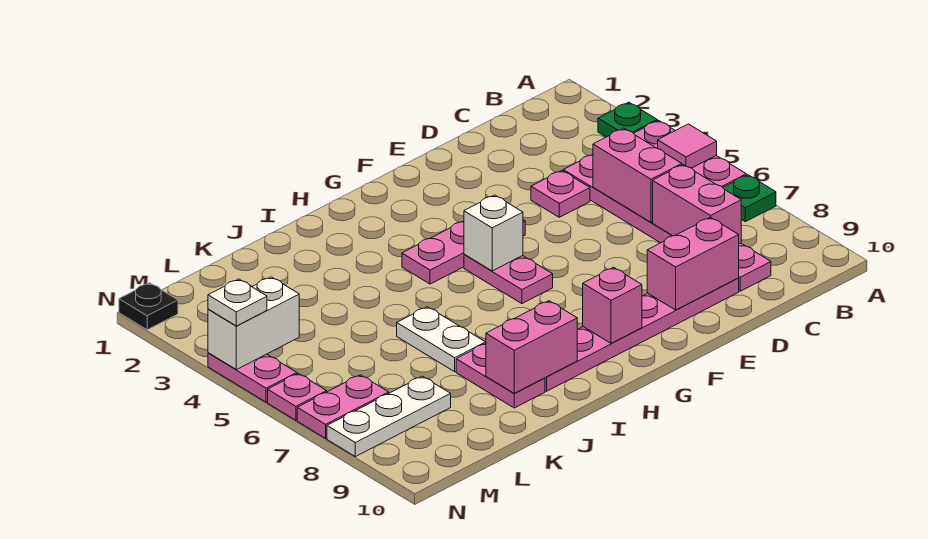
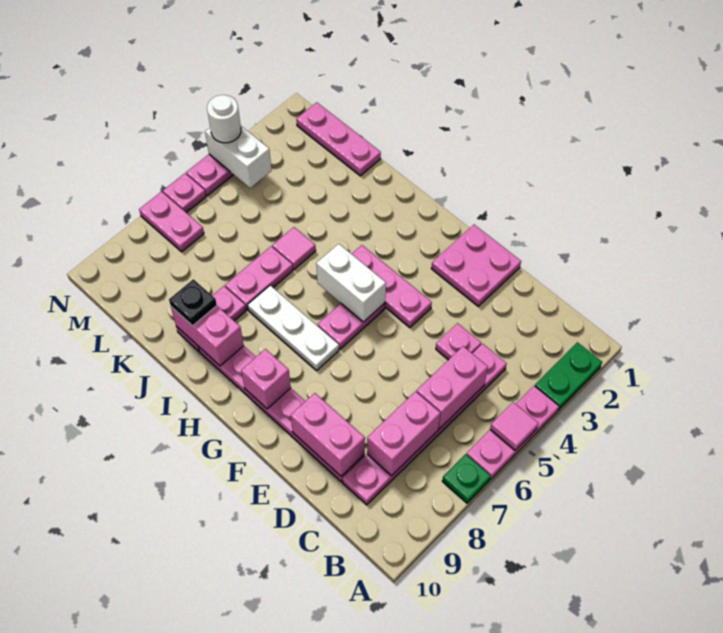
green 1x1 plate [598,102,657,137] -> green 1x2 plate [535,342,602,410]
none -> pink 2x2 plate [431,225,521,306]
white 1x1 brick [464,195,523,271] -> white 1x2 brick [316,244,386,322]
none -> pink 1x1 tile [272,227,316,269]
white 1x2 plate [397,307,486,372] -> pink 1x2 plate [225,246,293,310]
none -> pink 1x3 plate [296,102,381,176]
white 1x3 plate [327,376,451,457] -> white 1x3 plate moved to [248,285,339,370]
black 1x1 plate [119,283,178,330] -> black 1x1 plate moved to [169,279,217,326]
white 1x1 plate [208,279,267,326] -> white 1x1 round brick [207,95,241,143]

